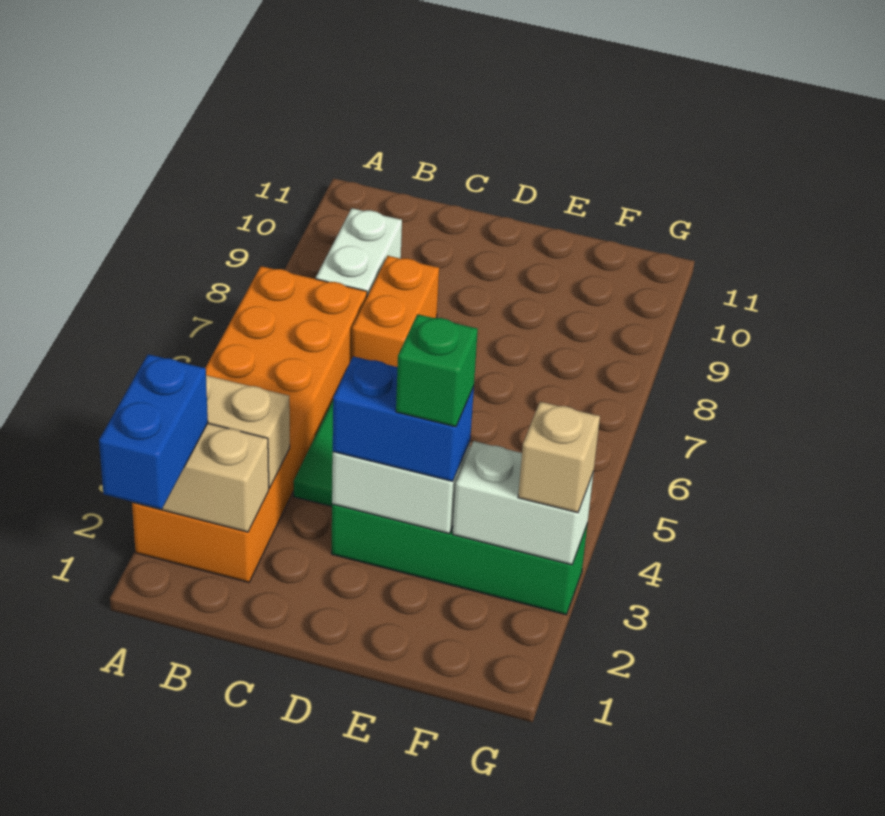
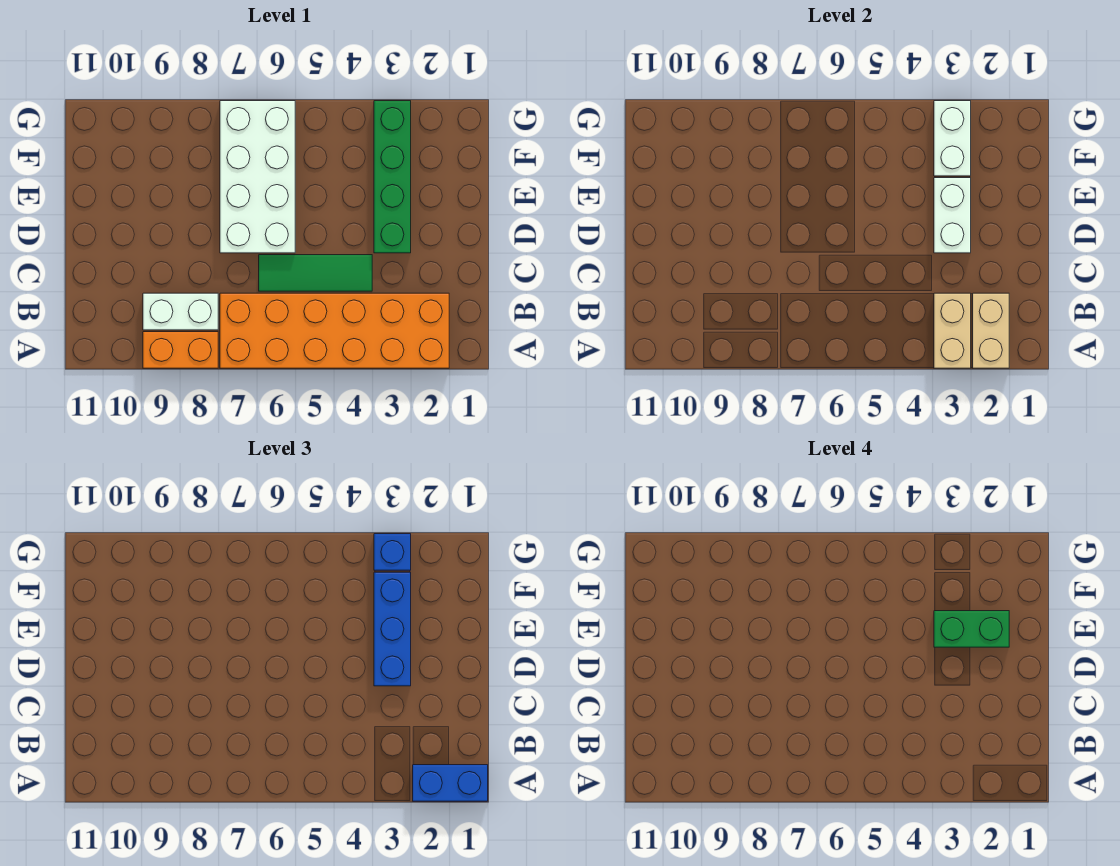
orange 1x2 brick [352,256,439,367] -> orange 1x2 brick moved to [143,332,218,368]
blue 1x2 brick [333,356,474,481] -> blue 1x3 brick [374,572,411,686]
none -> white 2x4 brick [220,101,295,253]
green 1x1 brick [396,314,478,427] -> green 1x2 brick [934,611,1009,647]
tan 1x1 brick [518,402,600,513] -> blue 1x1 brick [374,534,411,570]

